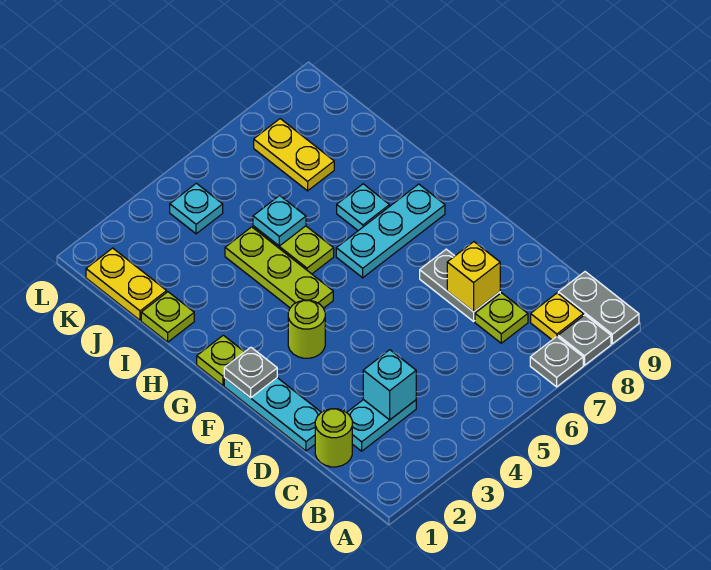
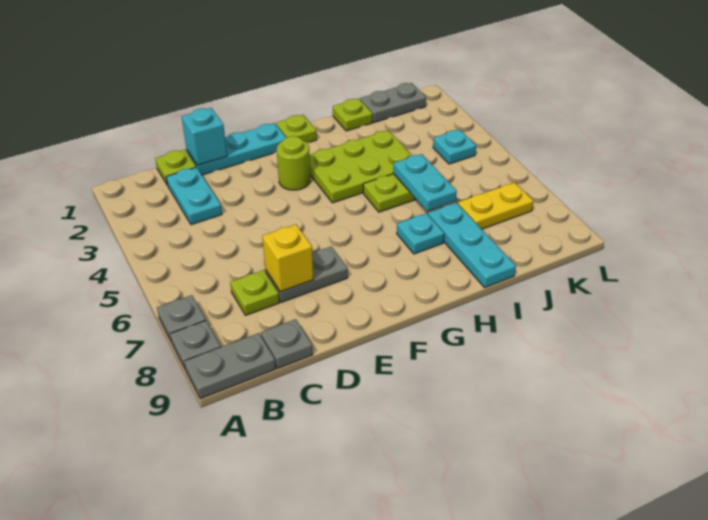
yellow 1x1 plate [531,293,583,340] -> none
lime 1x1 round brick [315,409,352,467] -> lime 1x1 plate [155,149,196,185]
cyan 1x1 brick [363,350,416,420] -> cyan 1x1 brick moved to [182,108,227,165]
grey 1x1 plate [224,347,277,398] -> grey 1x1 plate moved to [261,319,313,368]
lime 1x3 plate [225,227,333,308] -> lime 2x3 plate [310,130,412,203]
cyan 1x3 plate [336,184,445,278] -> cyan 1x3 plate moved to [428,203,516,287]
cyan 1x1 plate [253,195,306,246] -> cyan 1x2 plate [393,154,457,211]
yellow 1x2 plate [86,248,167,320] -> grey 1x2 plate [360,83,426,123]

